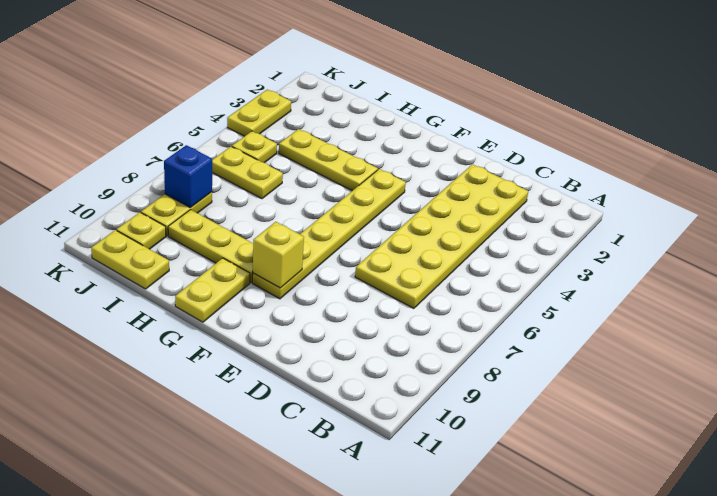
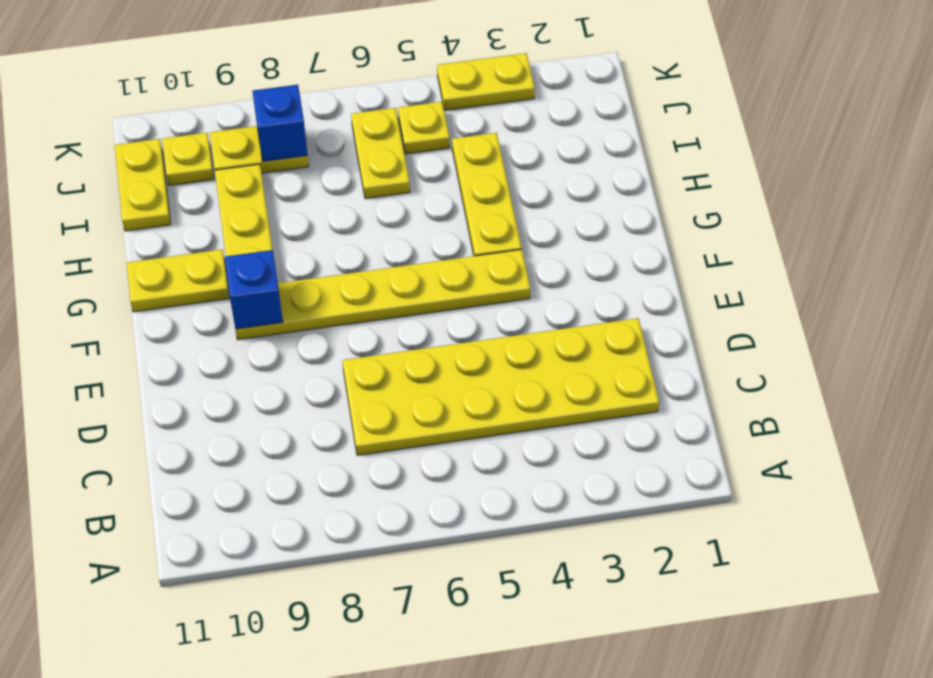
yellow 1x1 brick [253,222,304,288] -> blue 1x1 brick [225,250,283,329]

